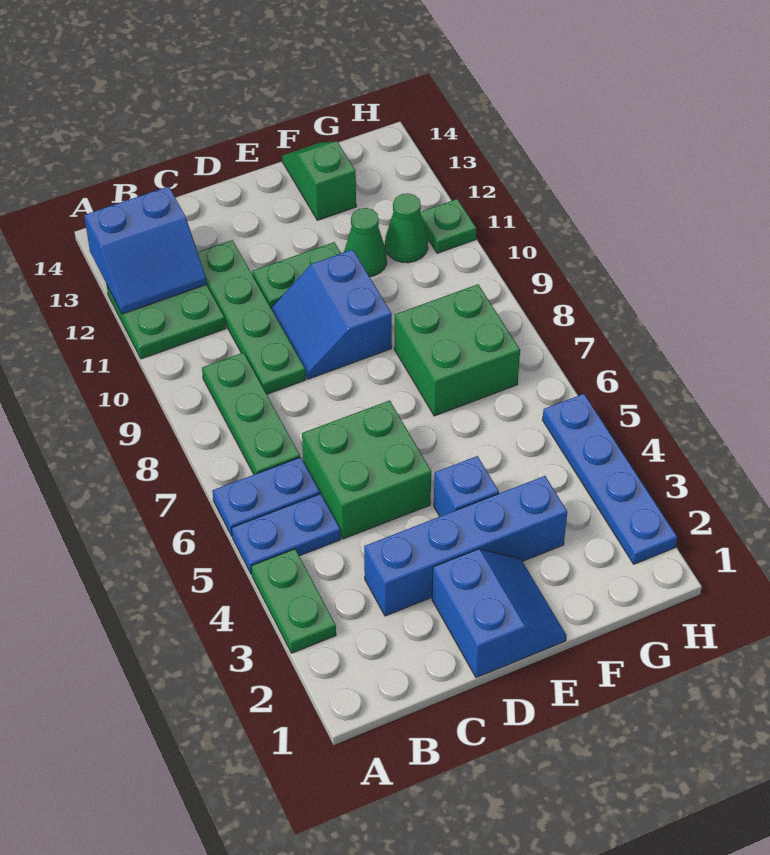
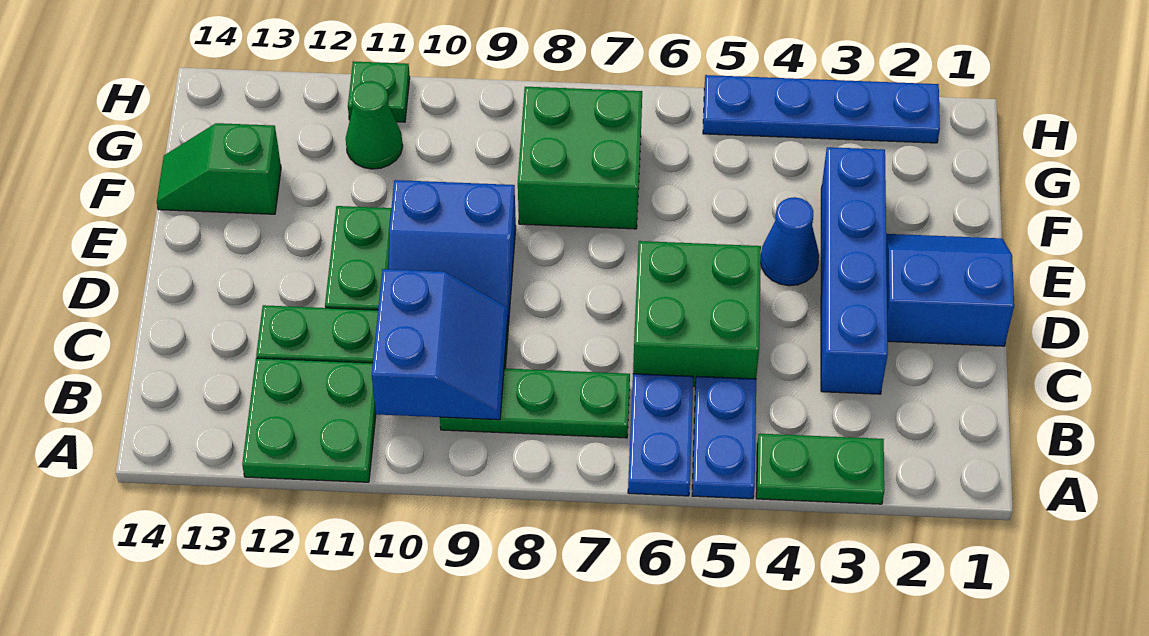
blue 2x2 slope [84,186,207,314] -> blue 2x2 slope moved to [372,269,508,420]
blue 1x1 brick [434,456,499,516] -> blue 1x1 cone [761,197,819,286]
green 1x1 cone [344,208,387,277] -> none

